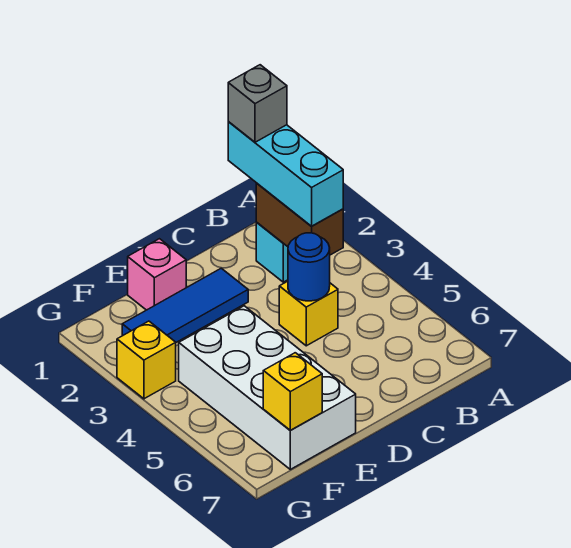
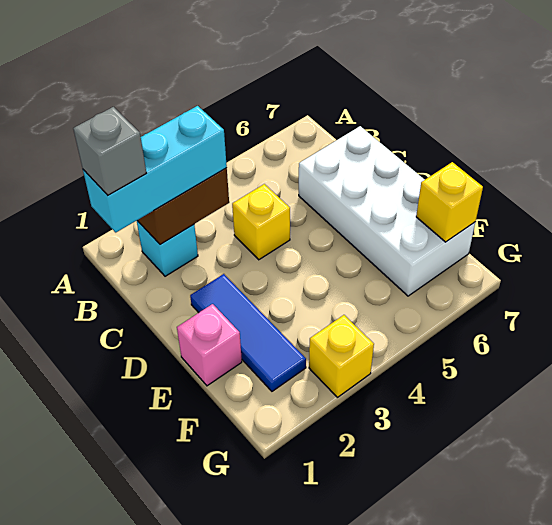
blue 1x1 round brick [288,233,330,301] -> none
white 2x4 brick [179,306,356,469] -> white 2x4 brick turned to [299,126,475,296]

